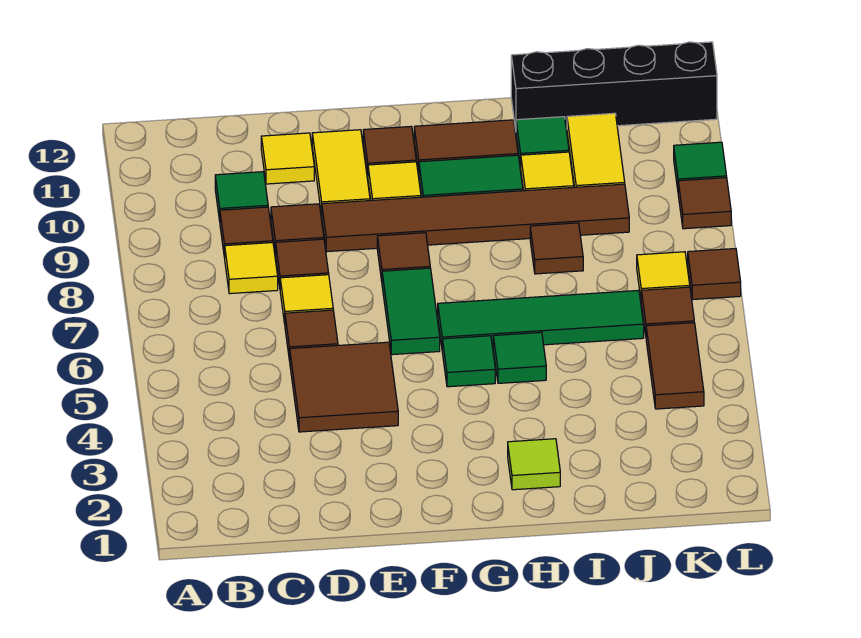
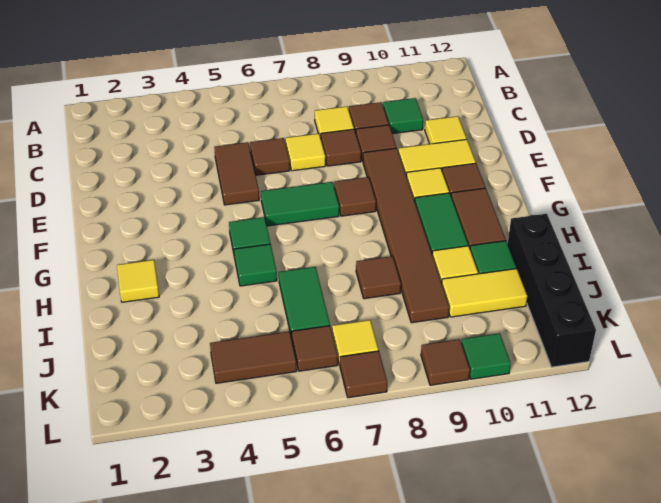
brown 2x2 tile [290,342,398,432] -> brown 1x2 tile [214,142,259,205]
green 1x4 tile [438,290,644,347] -> green 1x2 tile [279,267,330,339]
lime 1x1 tile [508,439,560,490] -> yellow 1x1 tile [117,260,159,302]

